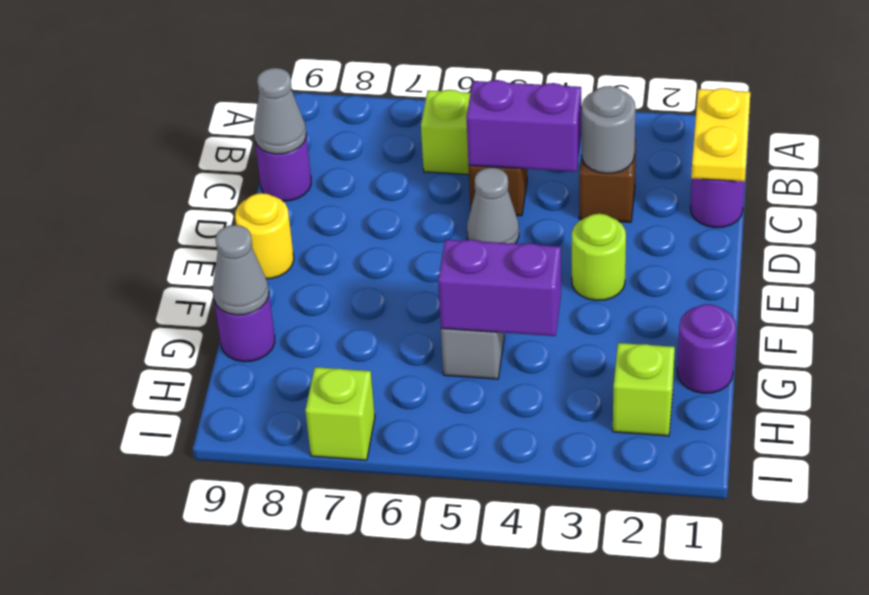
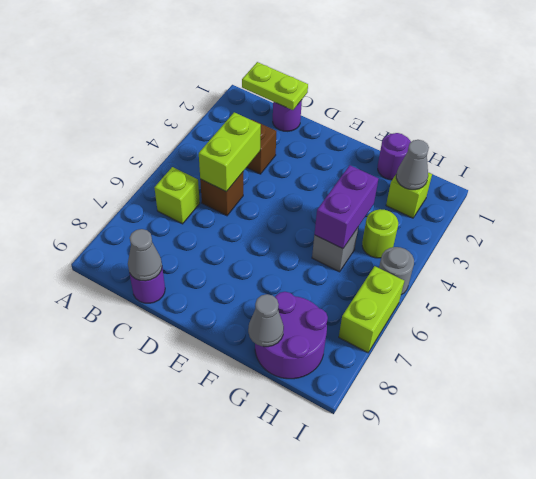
yellow 1x2 plate [691,88,750,182] -> lime 1x2 plate [242,62,308,110]
grey 1x1 round brick [582,86,636,173] -> grey 1x1 round brick moved to [379,247,414,295]
purple 1x2 brick [466,80,581,172] -> lime 1x2 brick [199,112,261,192]
grey 1x1 cone [467,168,519,244] -> grey 1x1 cone moved to [396,140,429,190]
lime 1x1 round brick [572,214,626,301] -> lime 1x1 round brick moved to [362,209,398,258]
yellow 1x1 round brick [235,193,294,279] -> none
purple 1x1 round brick [214,297,275,362] -> purple 2x2 round brick [255,292,328,379]
lime 1x1 brick [305,367,375,460] -> lime 1x2 brick [339,266,404,353]

